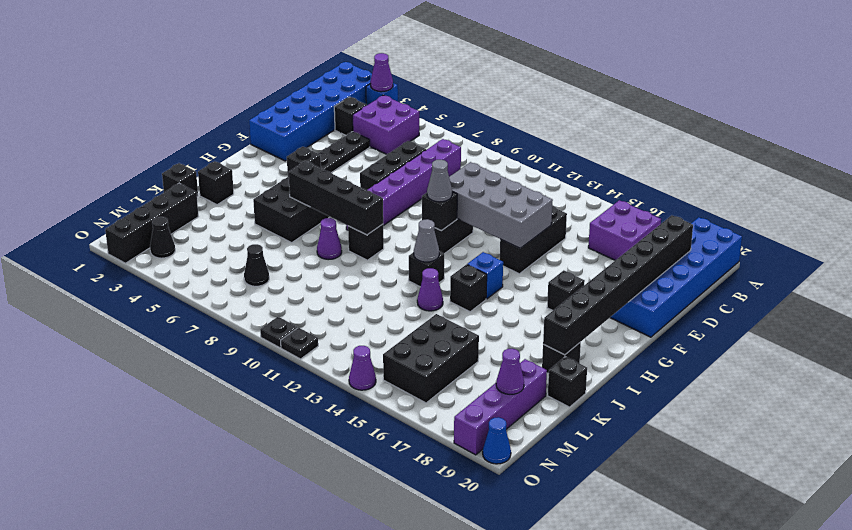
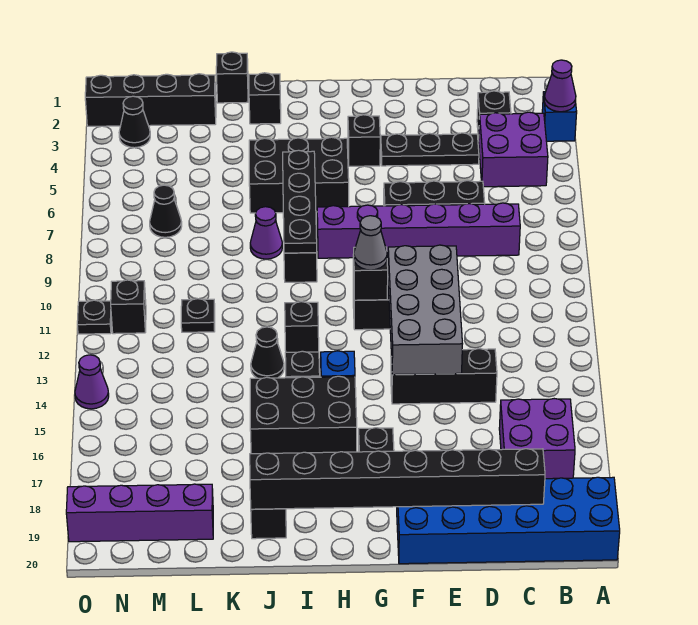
blue 2x6 brick [249,62,372,161] -> none
black 1x4 brick [289,161,383,235] -> black 1x4 plate [283,150,317,253]
grey 1x1 cone [414,219,439,262] -> none
purple 1x1 cone [417,268,443,311] -> black 1x1 cone [251,327,284,378]
black 1x1 brick [548,357,587,407] -> black 1x1 brick moved to [111,280,146,334]
black 2x3 brick [383,314,479,403] -> black 2x3 brick moved to [250,376,357,454]
purple 1x1 cone [496,349,524,394] -> none
black 1x1 plate [260,317,297,348] -> black 1x1 plate moved to [181,299,215,332]
blue 1x1 cone [483,417,511,464] -> none

